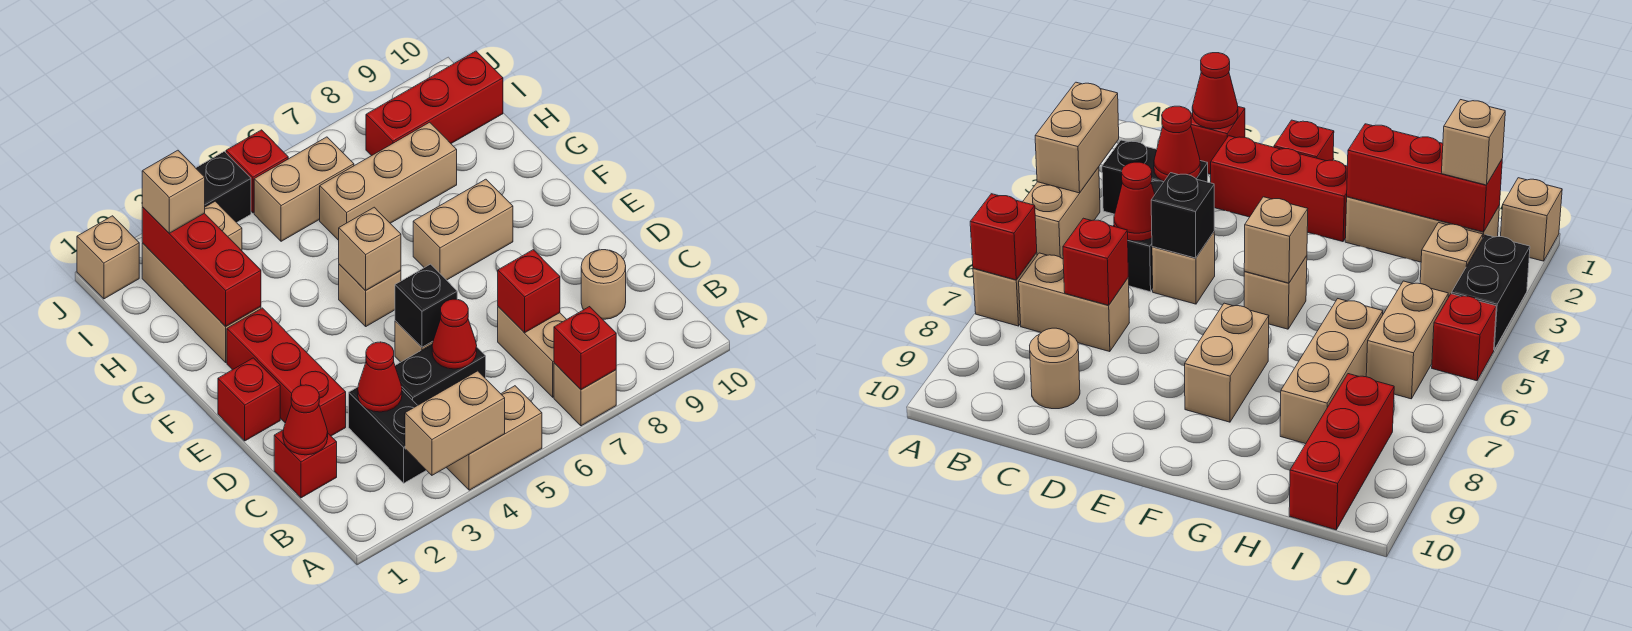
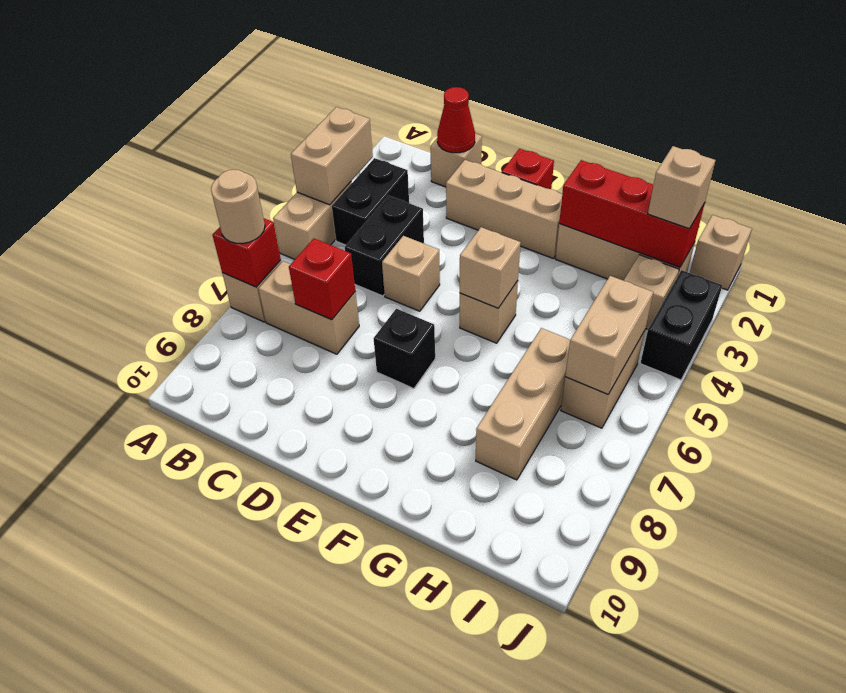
black 1x2 brick [349,387,426,483] -> black 1x2 brick turned to [332,158,409,245]
red 1x1 brick [274,430,337,498] -> tan 1x1 brick [430,134,482,187]
red 1x1 cone [358,342,402,412] -> none
red 1x1 cone [432,299,477,369] -> none
tan 1x1 round brick [581,250,626,319] -> tan 1x1 round brick moved to [211,170,265,243]
red 1x3 brick [227,308,346,436] -> tan 1x3 brick [446,160,562,259]
black 1x1 brick [395,264,457,347] -> black 1x1 brick moved to [374,309,435,389]
tan 1x2 brick [413,179,513,280] -> tan 1x2 brick moved to [565,276,653,394]
red 1x3 brick [366,51,503,156] -> none
red 1x1 brick [226,130,288,213] -> none

